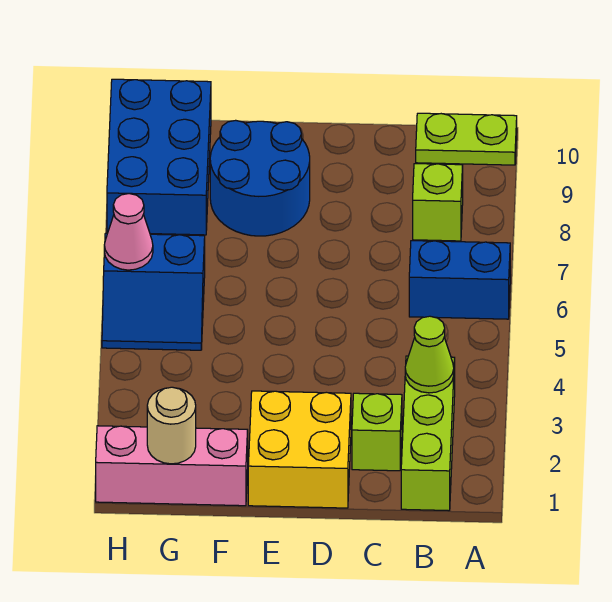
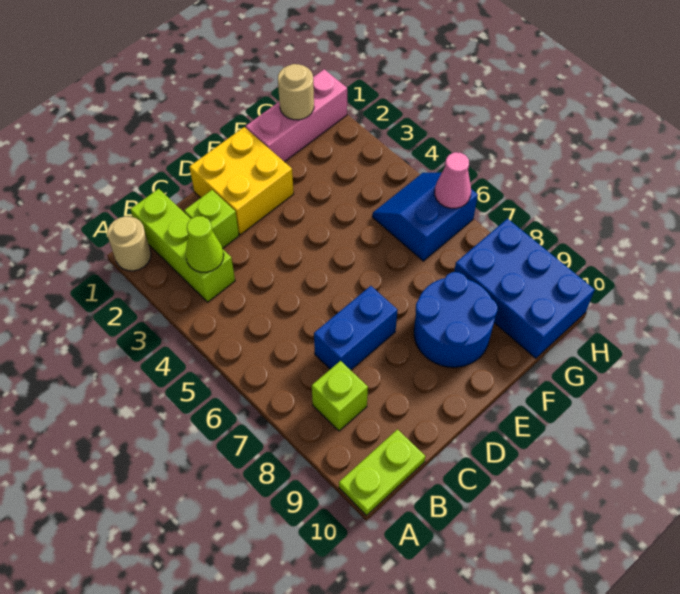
none -> tan 1x1 round brick [107,216,151,271]
blue 1x2 brick [409,241,510,319] -> blue 1x2 brick moved to [314,286,398,370]

